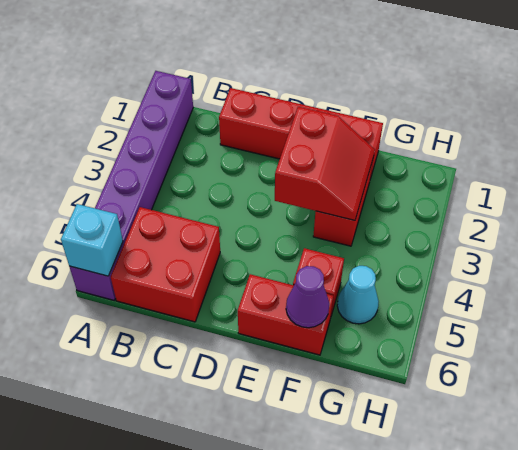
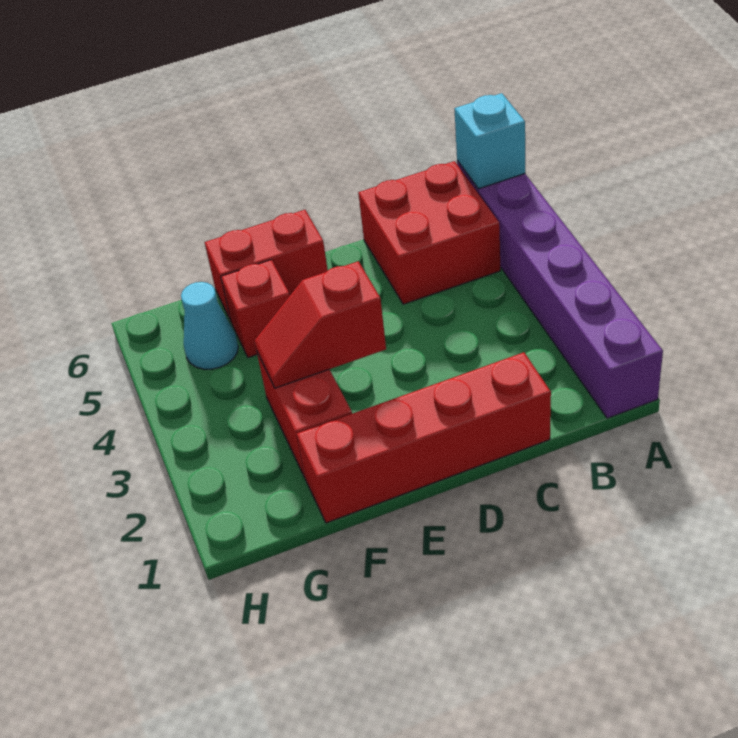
red 2x2 slope [275,107,375,220] -> red 1x2 slope [255,261,386,388]
purple 1x1 cone [286,266,329,328] -> none

